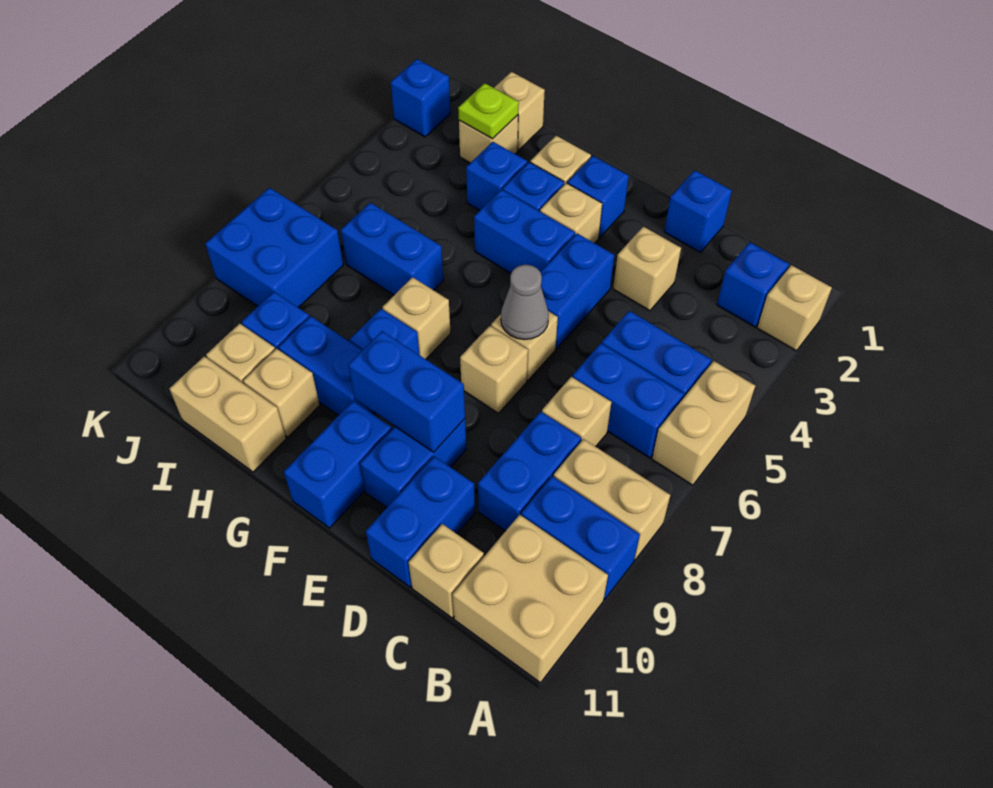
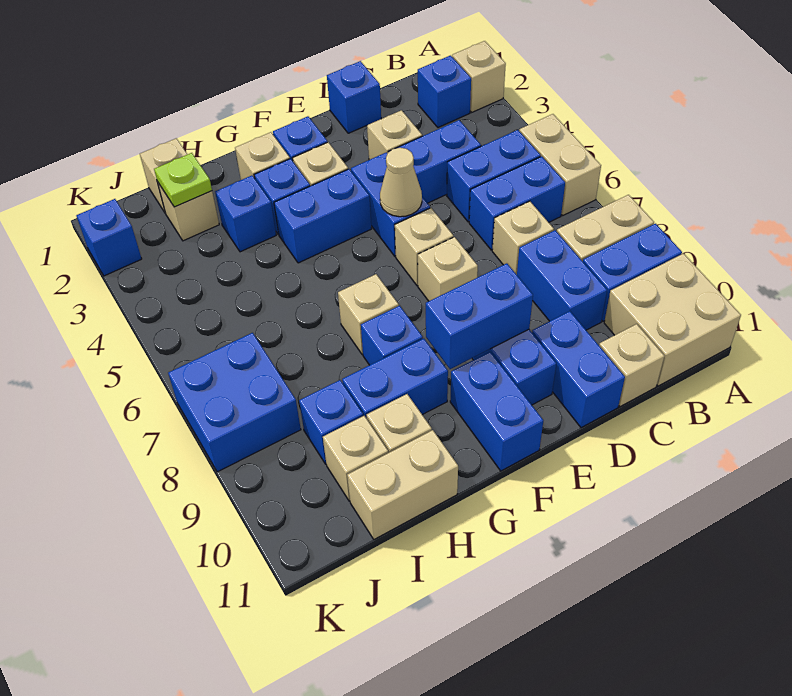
none -> tan 1x1 cone [380,148,422,217]
grey 1x1 cone [501,265,549,340] -> none
blue 1x2 brick [341,203,443,295] -> blue 1x2 brick moved to [389,120,481,203]

